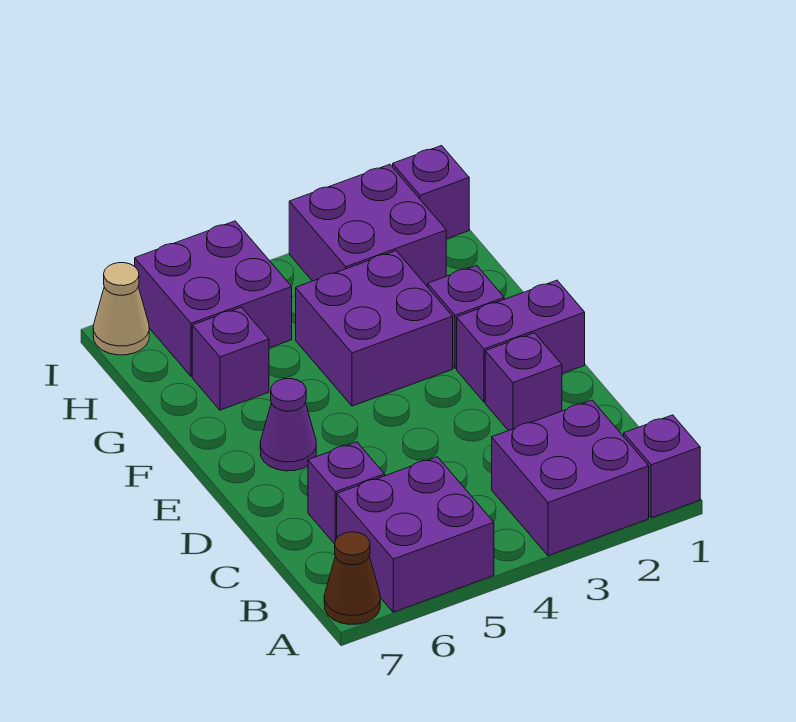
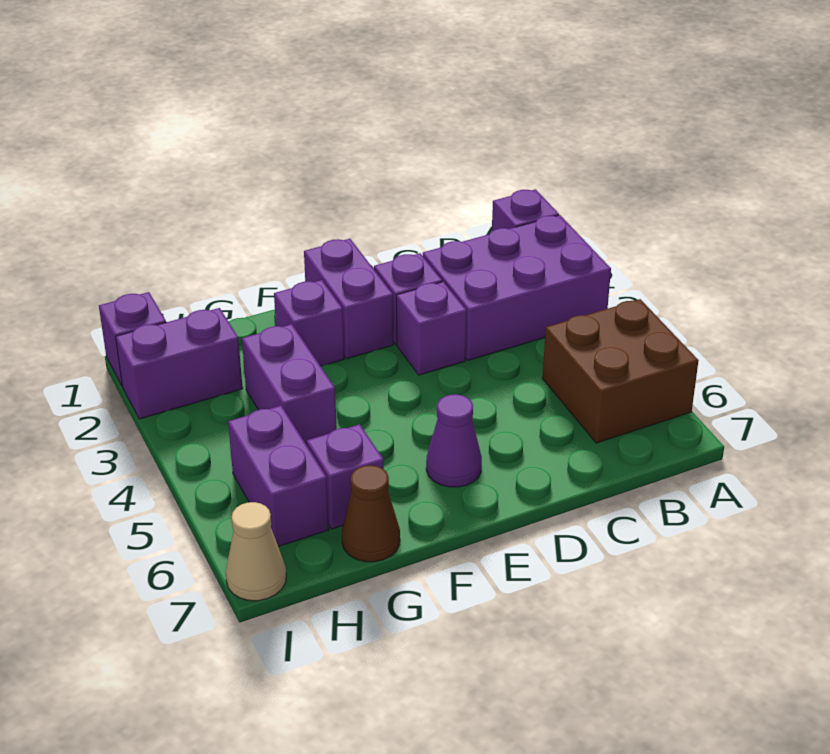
purple 2x2 brick [492,400,649,556] -> purple 2x3 brick [423,215,611,360]
purple 2x2 brick [337,457,494,612] -> brown 2x2 brick [543,299,699,443]
brown 1x1 cone [324,532,380,624] -> brown 1x1 cone moved to [342,465,400,562]
purple 1x1 brick [308,442,385,544] -> purple 1x1 brick moved to [396,282,467,375]
purple 2x2 brick [296,251,453,406] -> purple 1x2 brick [242,324,337,445]
purple 2x2 brick [289,164,446,287] -> purple 1x2 brick [116,308,243,419]
purple 2x2 brick [135,221,292,376] -> purple 1x2 brick [228,406,329,547]

